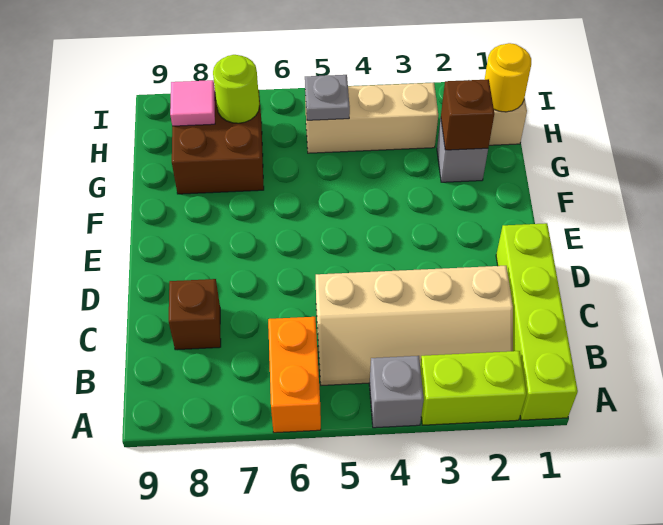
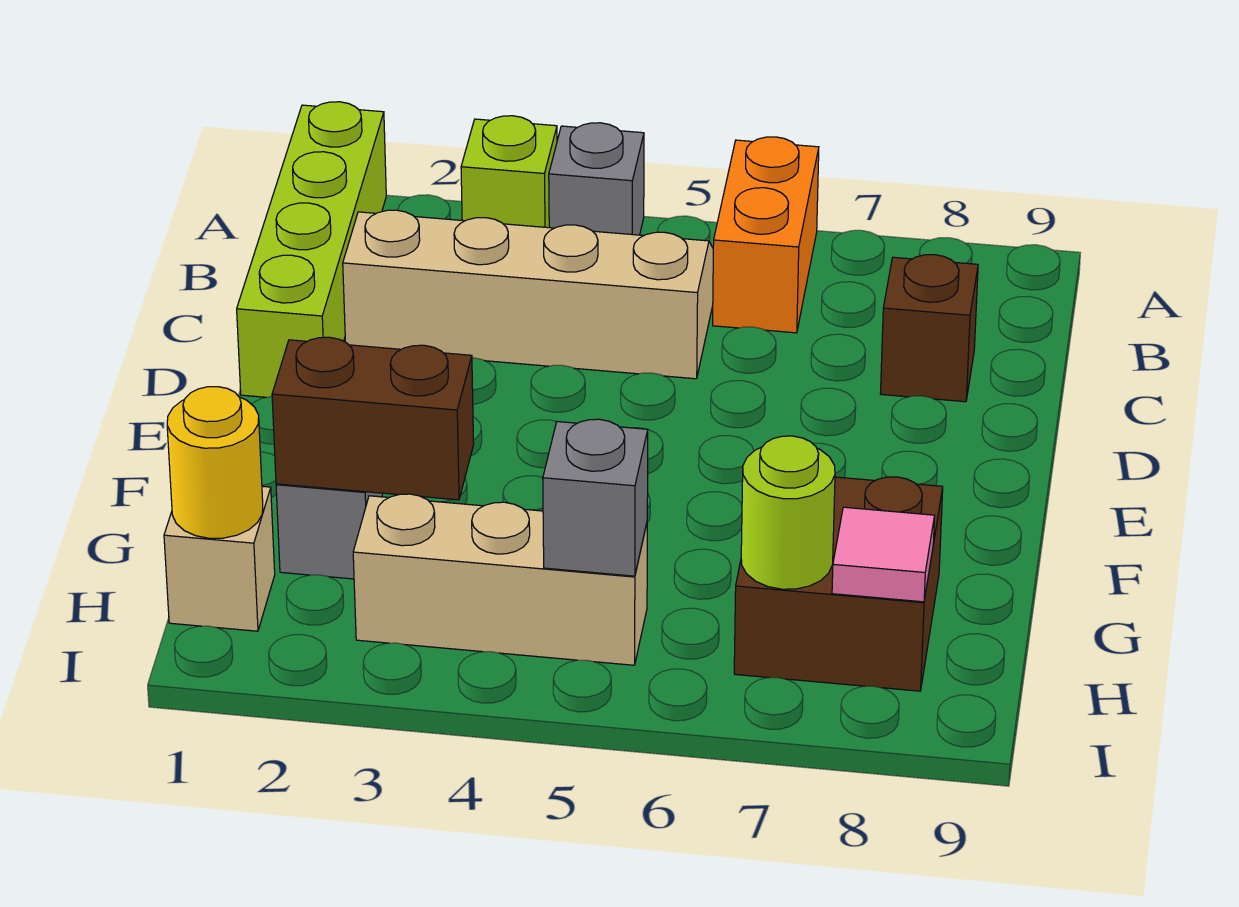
lime 1x2 brick [420,351,526,425] -> lime 1x1 brick [461,116,557,228]
brown 1x1 brick [441,79,494,150] -> brown 1x2 brick [272,337,474,500]
grey 1x1 plate [305,75,350,120] -> grey 1x1 brick [543,419,648,576]

